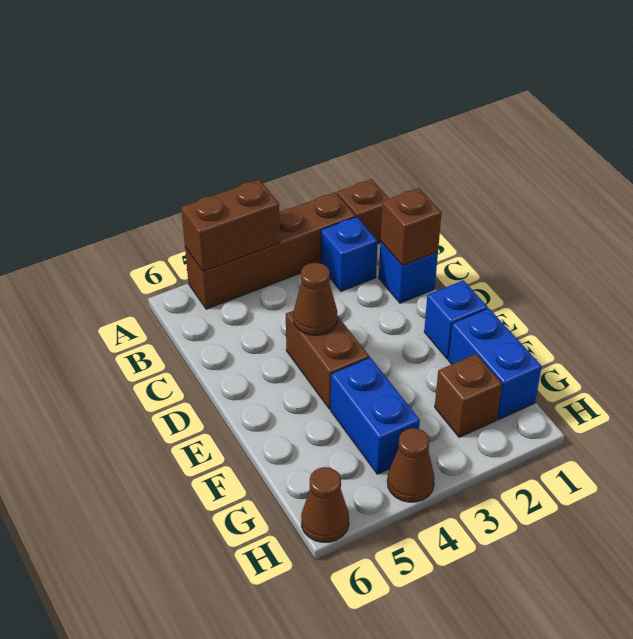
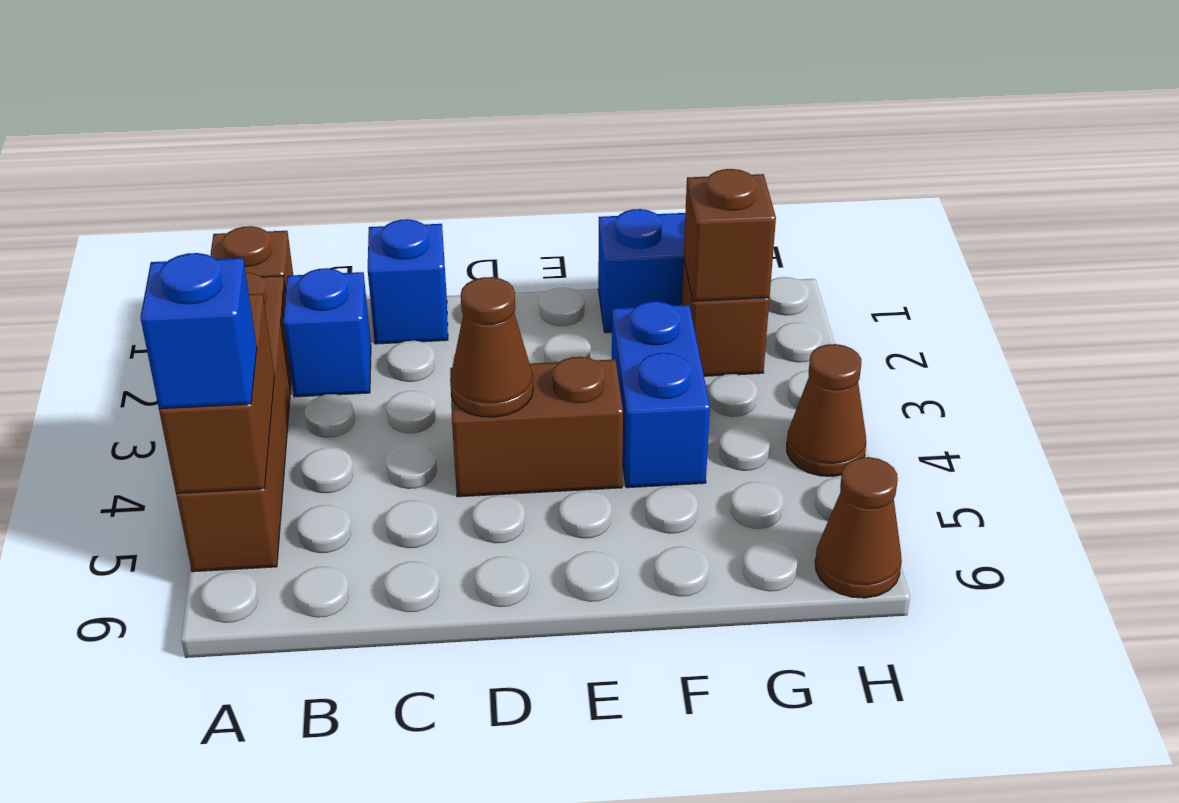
brown 1x1 brick [381,188,442,265] -> brown 1x1 brick moved to [684,169,776,301]
blue 1x1 brick [424,280,488,359] -> blue 1x1 brick moved to [140,253,257,409]
blue 1x2 brick [331,358,420,474] -> blue 1x2 brick turned to [612,301,710,488]

